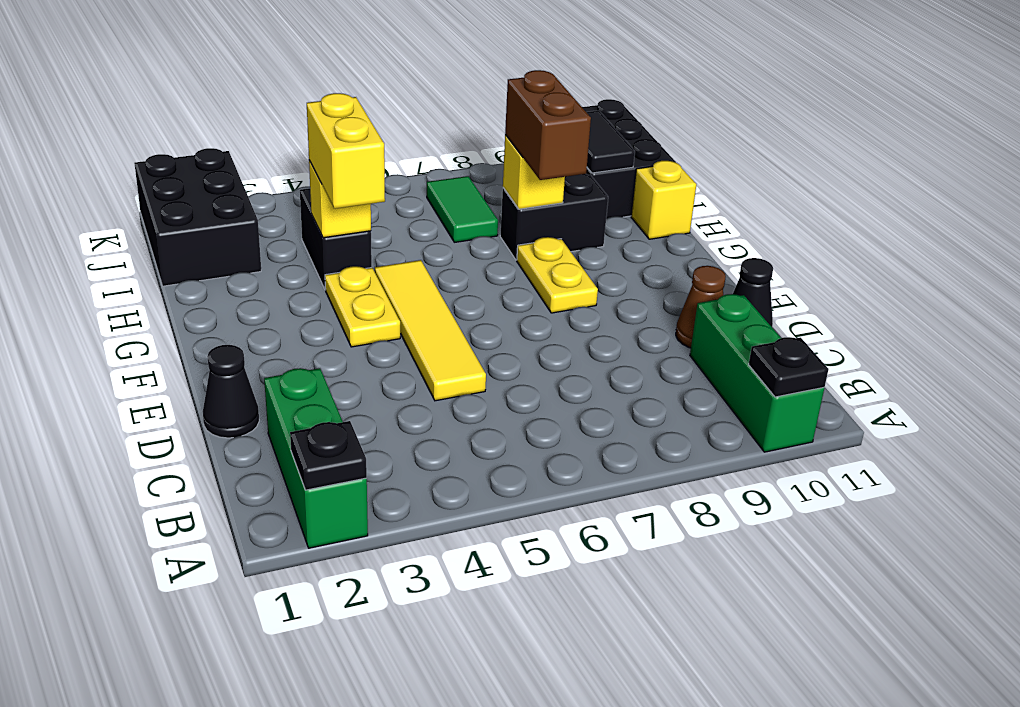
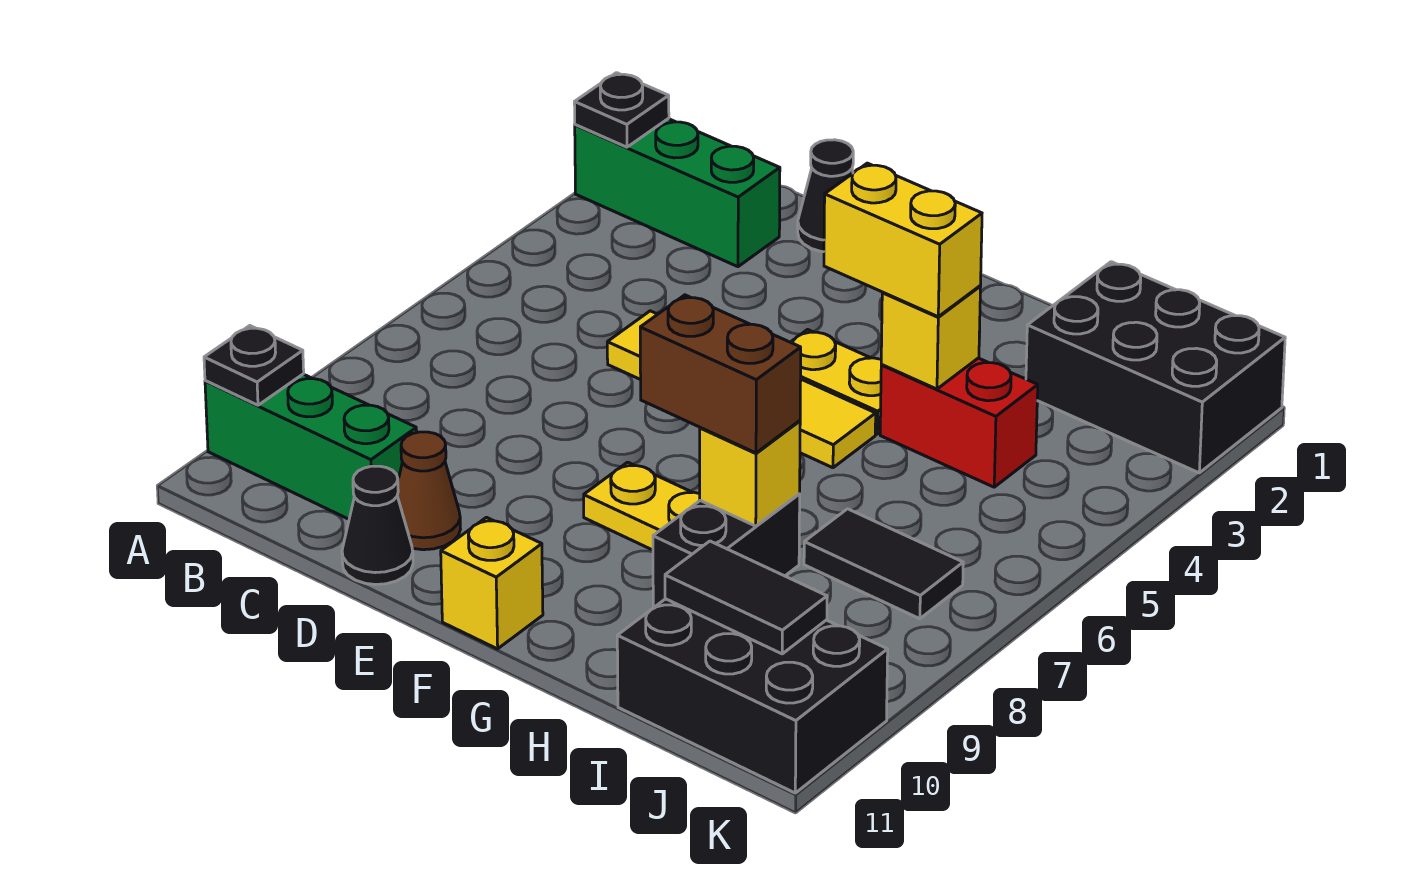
black 1x2 brick [300,188,372,290] -> red 1x2 brick [880,358,1038,487]
yellow 1x1 brick [631,161,696,239] -> yellow 1x1 brick moved to [441,517,543,649]
green 1x2 tile [427,176,498,242] -> black 1x2 tile [804,509,963,619]

